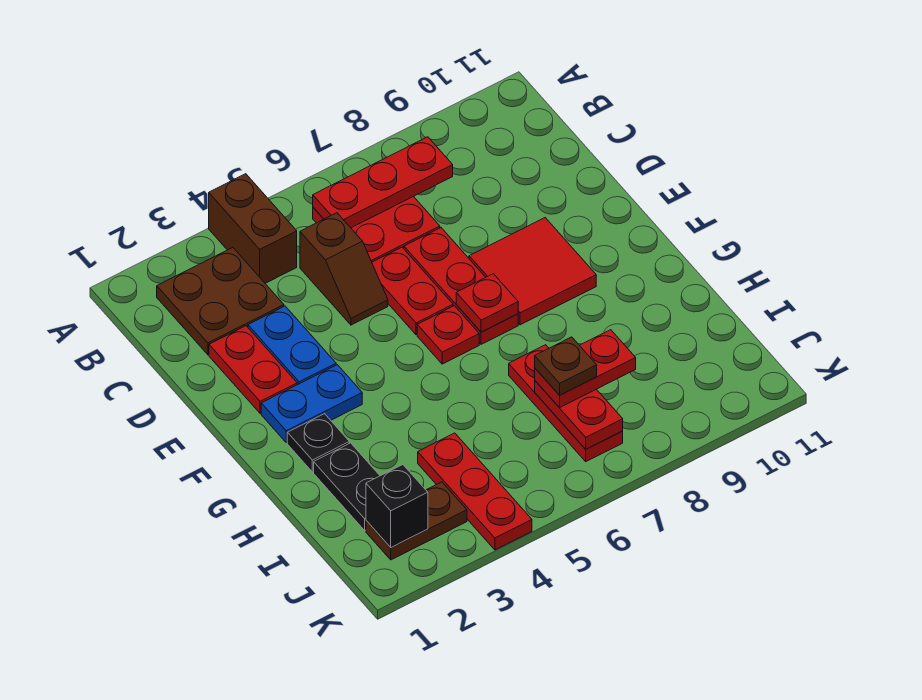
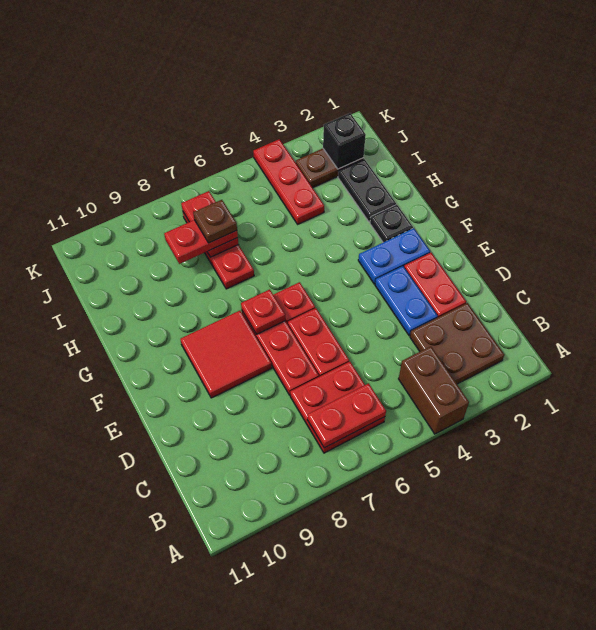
red 1x3 plate [313,137,453,228] -> red 1x2 plate [307,383,386,448]
brown 1x2 slope [300,213,388,325] -> none

